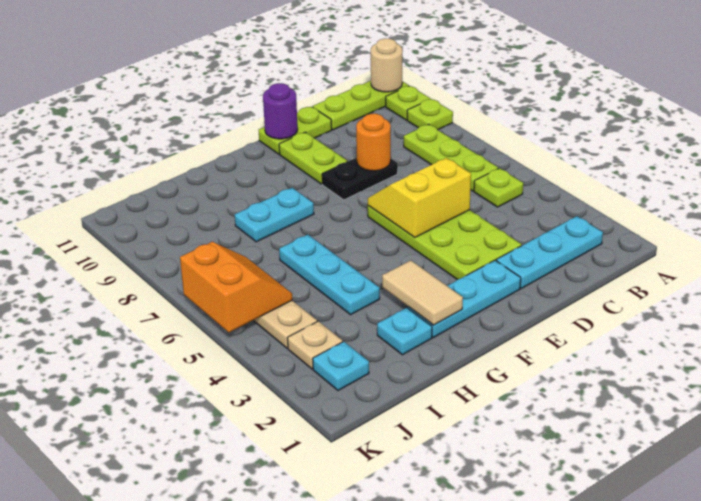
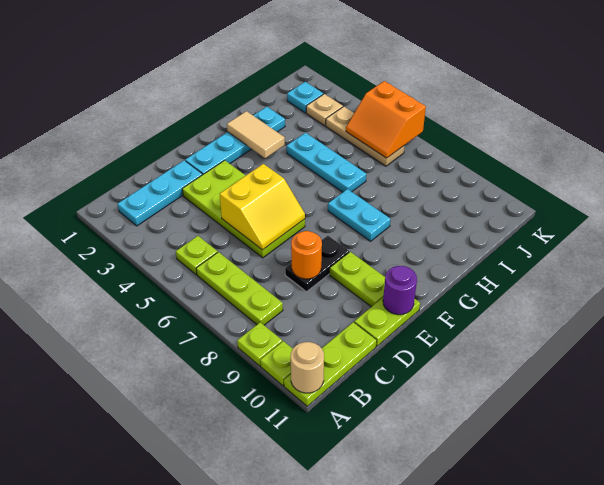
cyan 1x2 plate [235,188,314,242] -> cyan 1x2 plate turned to [328,189,390,241]

